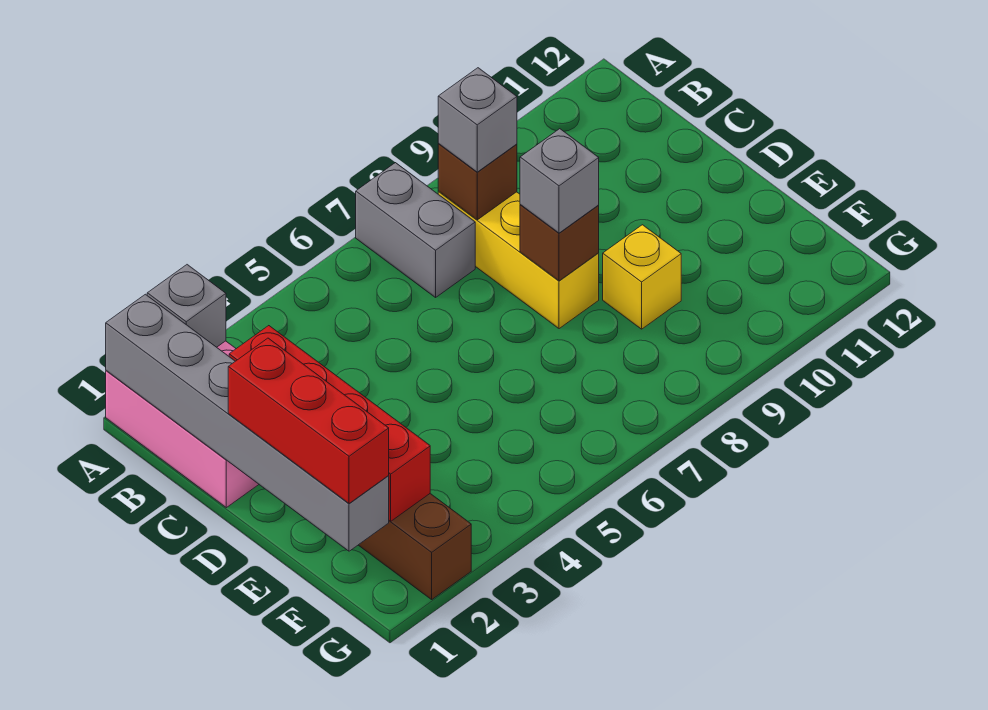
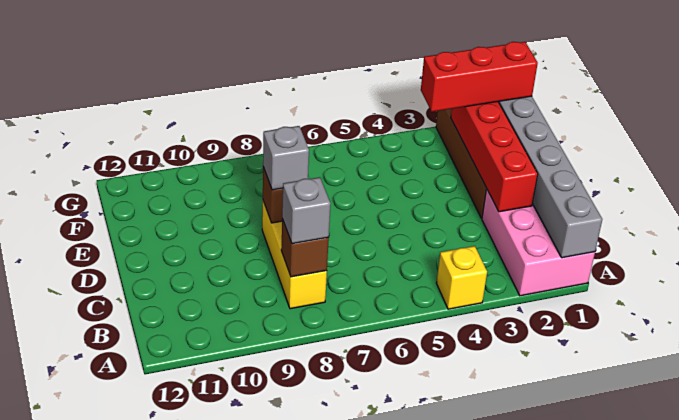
grey 1x1 brick [147,265,226,347] -> none
grey 1x2 brick [356,163,475,297] -> none
red 1x3 brick [228,338,389,503] -> red 1x3 brick turned to [421,42,538,112]
yellow 1x1 brick [603,225,681,329] -> yellow 1x1 brick moved to [436,246,487,309]

